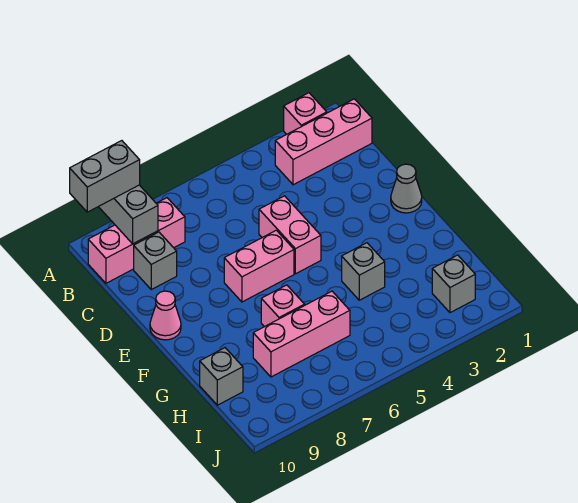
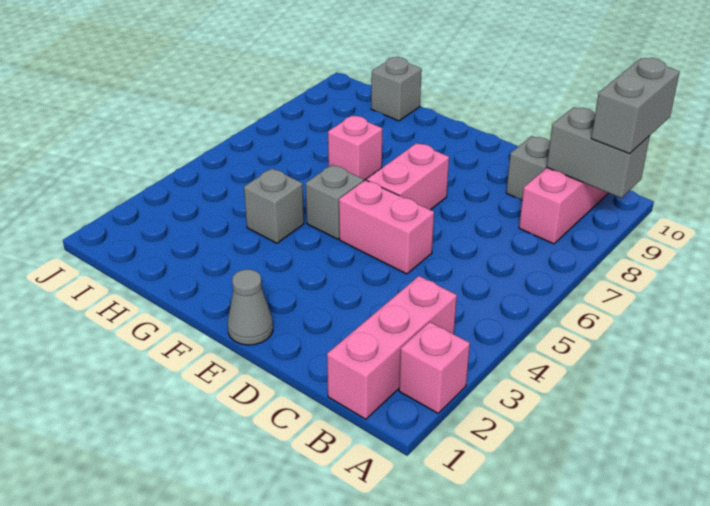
pink 1x1 cone [150,291,181,340] -> none
pink 1x3 brick [253,291,350,377] -> none
grey 1x1 brick [432,255,475,313] -> grey 1x1 brick moved to [306,165,364,239]

